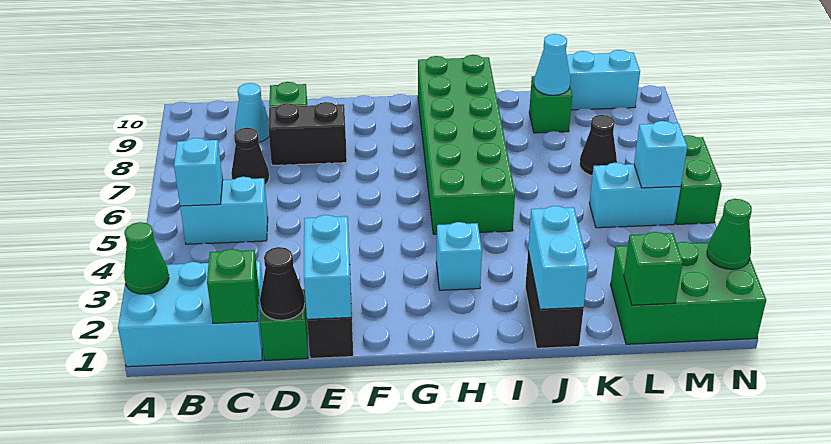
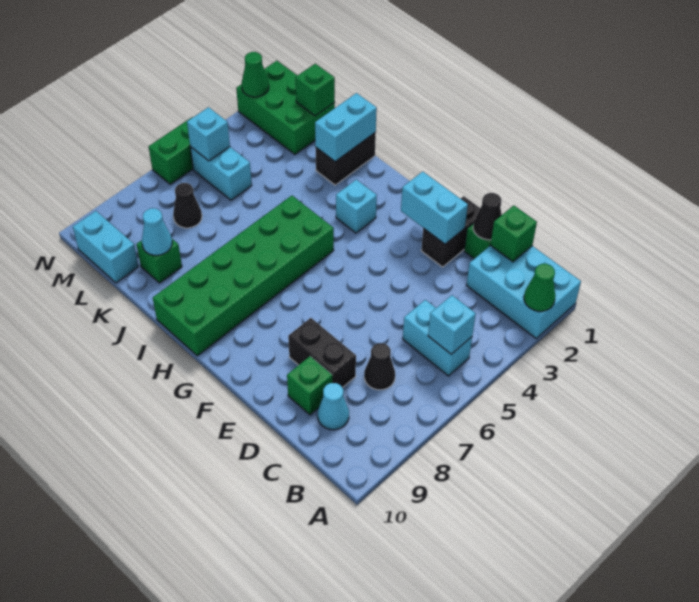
cyan 1x2 brick [304,215,352,319] -> cyan 1x2 brick turned to [401,172,468,244]

